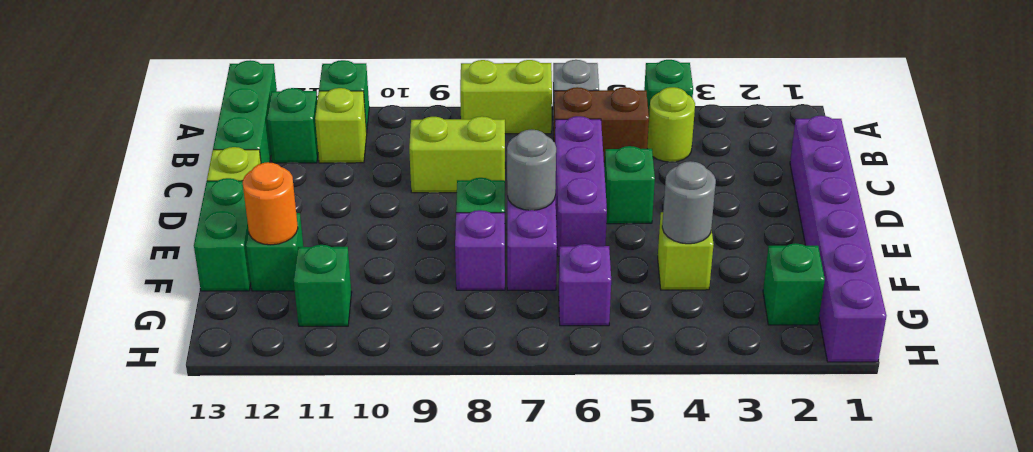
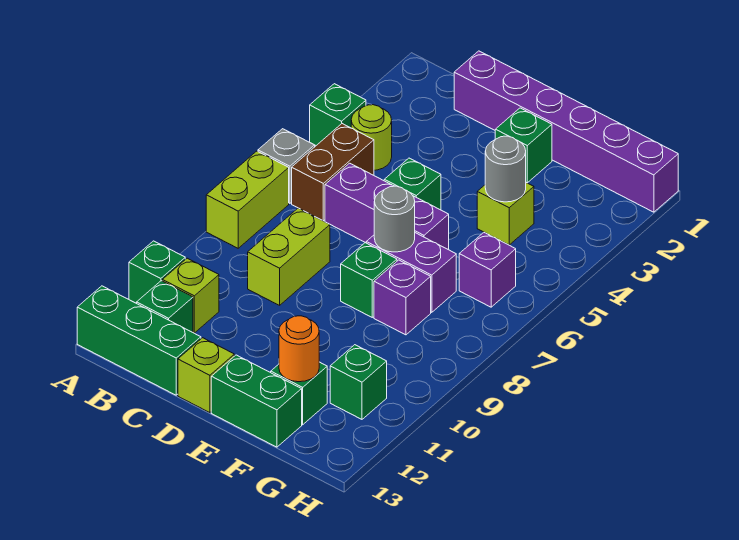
green 1x1 brick [763,243,825,325] -> green 1x1 brick moved to [495,108,552,183]

